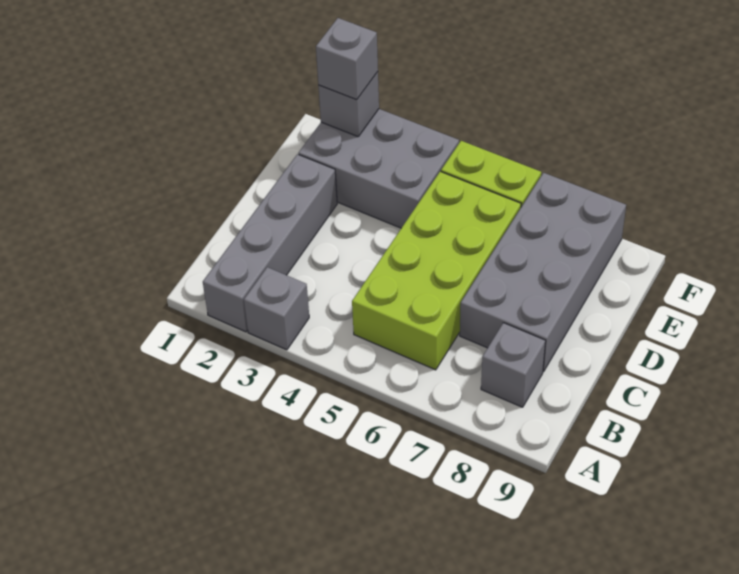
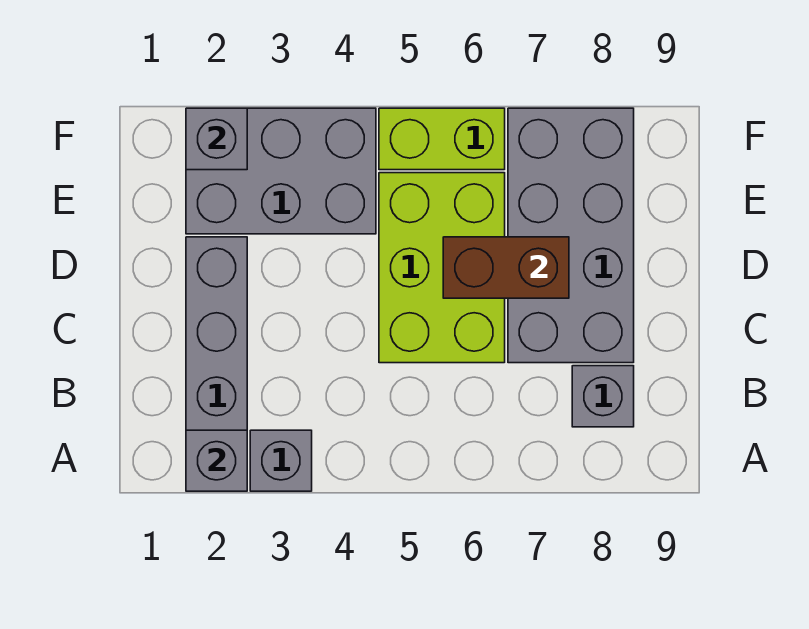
lime 2x4 brick [352,172,521,370] -> lime 2x3 brick [379,173,505,363]
none -> brown 1x2 brick [443,237,569,298]
grey 1x1 brick [316,18,378,100] -> grey 1x1 brick moved to [186,430,247,491]

